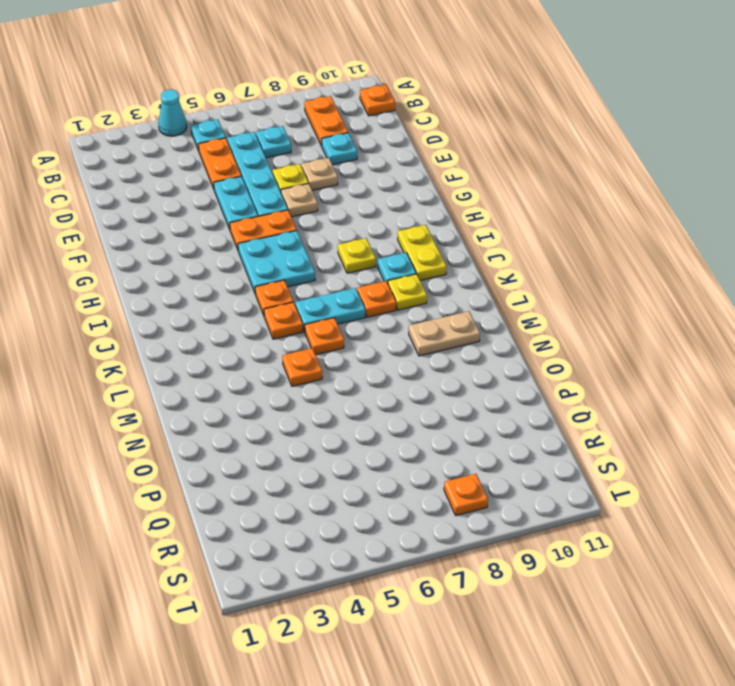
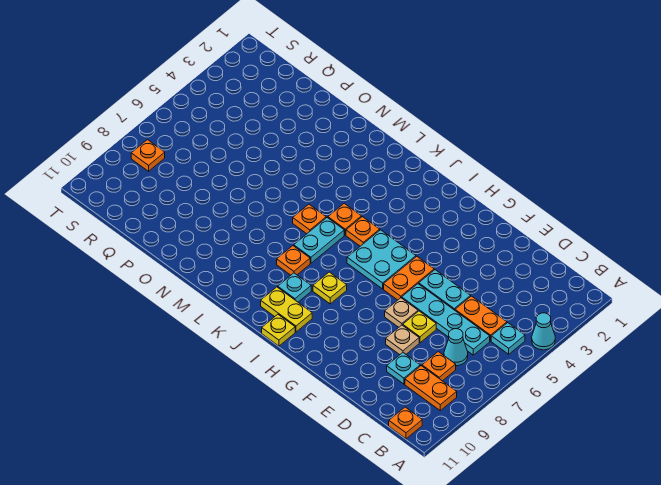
cyan 1x1 plate [256,126,291,158] -> cyan 1x1 cone [444,329,468,366]
yellow 1x1 plate [388,274,427,310] -> yellow 1x1 plate moved to [262,315,295,346]
orange 1x1 plate [282,348,322,386] -> orange 1x1 plate moved to [422,352,456,381]
tan 1x2 plate [409,311,480,356] -> none

